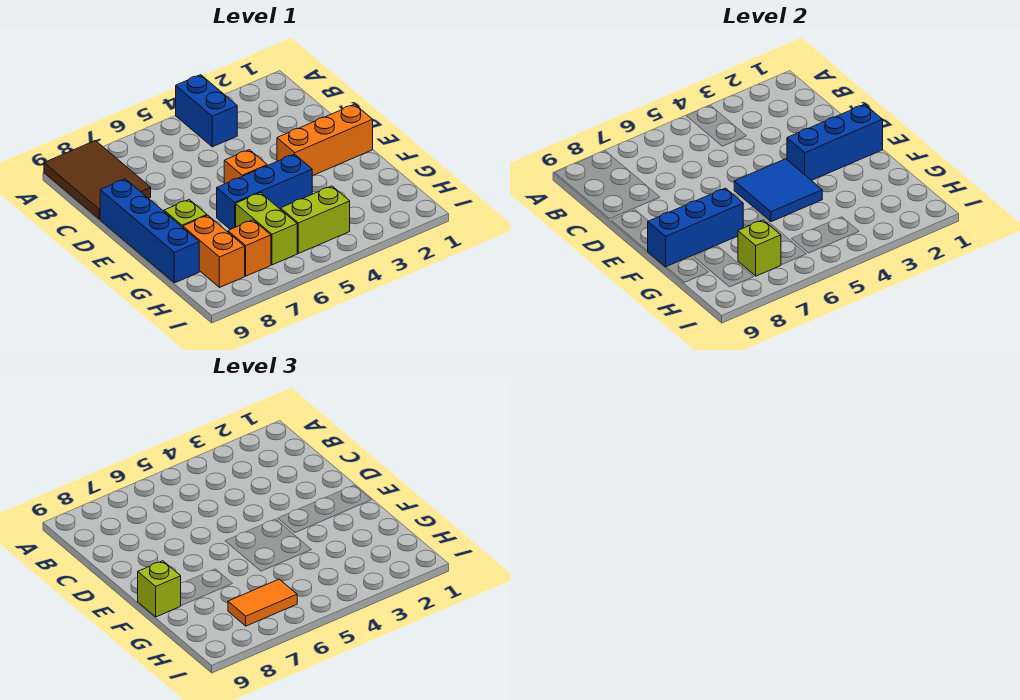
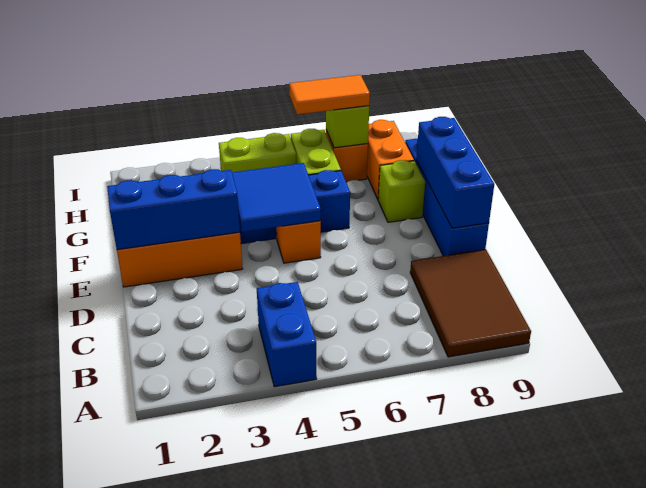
blue 1x3 brick [648,188,743,267] -> blue 1x3 brick turned to [416,117,494,228]
lime 1x1 brick [138,561,181,617] -> none

